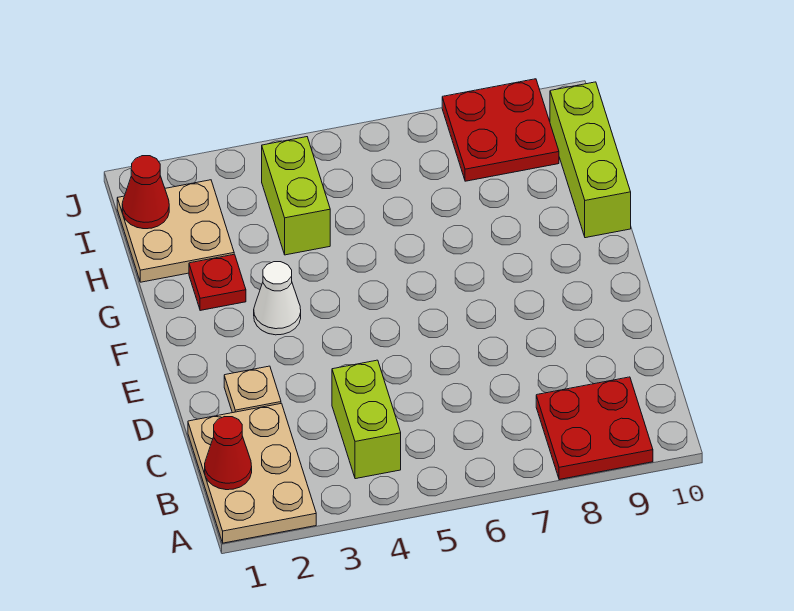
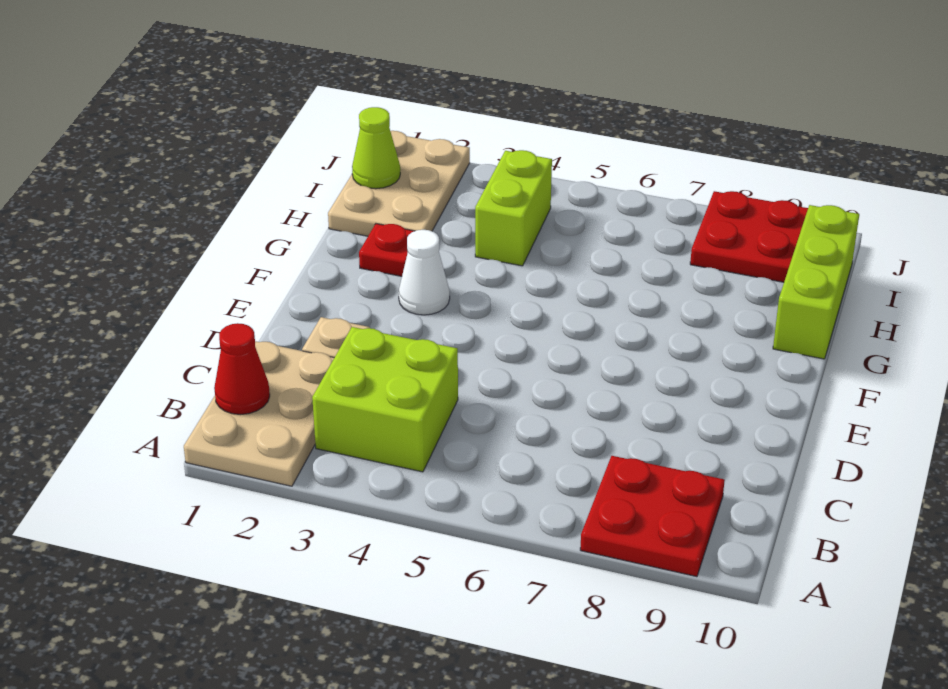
lime 1x2 brick [332,360,401,479] -> lime 2x2 brick [312,327,458,472]
tan 2x2 plate [117,180,234,282] -> tan 2x3 plate [328,131,470,236]
red 1x1 cone [122,156,169,229] -> lime 1x1 cone [352,107,400,189]

